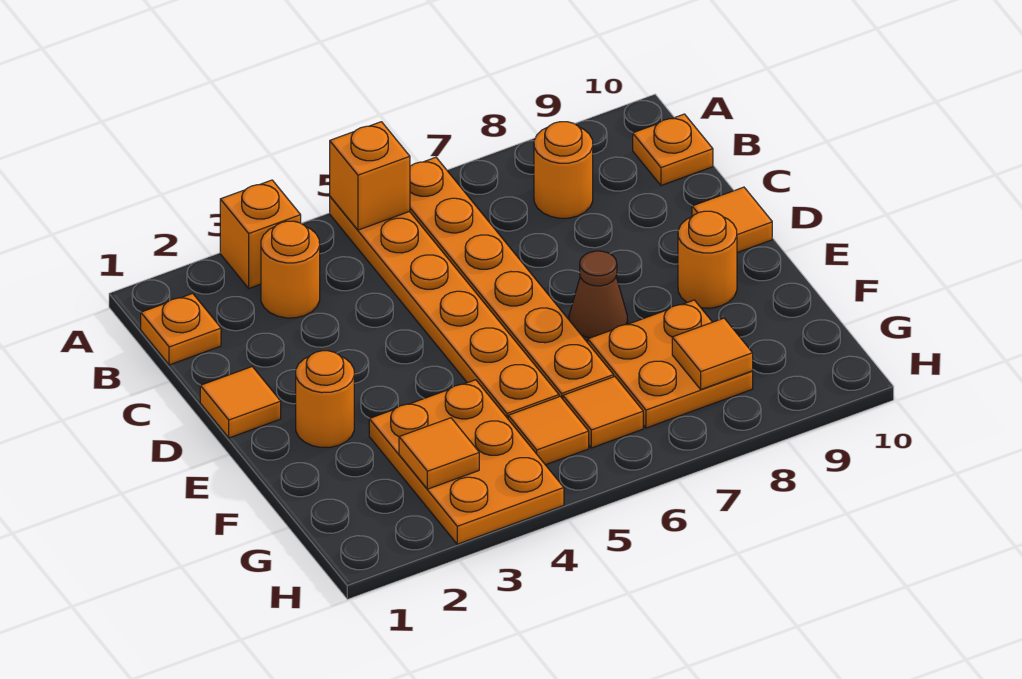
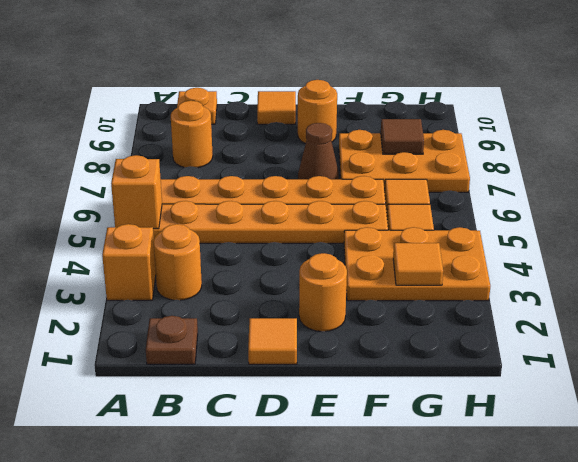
orange 1x1 plate [141,293,221,365] -> brown 1x1 plate [146,316,198,364]
orange 2x2 plate [588,300,753,428] -> orange 2x3 plate [339,130,470,192]
orange 1x1 tile [672,318,753,389] -> brown 1x1 tile [381,119,424,154]

